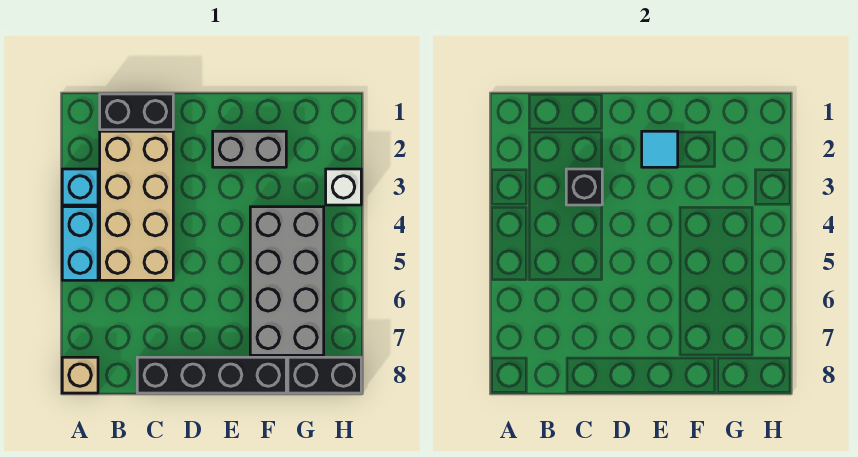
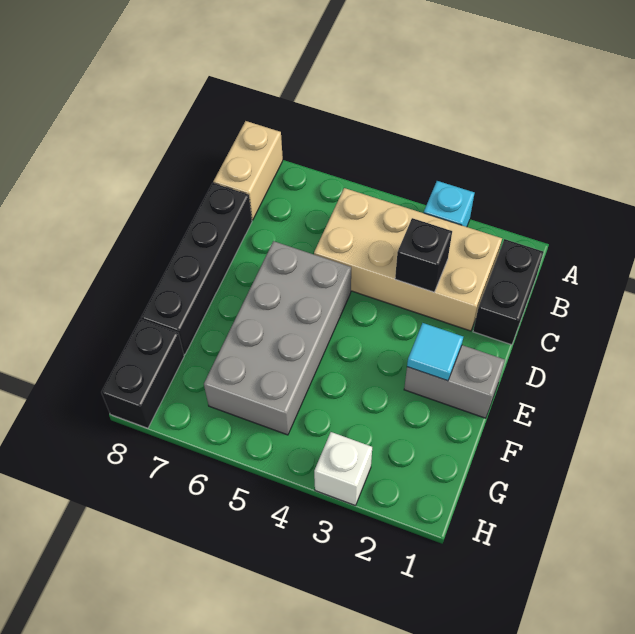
cyan 1x2 brick [62,207,98,280] -> none
tan 1x1 brick [62,357,98,393] -> tan 1x2 brick [213,121,283,220]
grey 1x2 brick [213,131,286,167] -> grey 1x2 brick turned to [404,345,505,418]
grey 2x4 brick [250,207,324,355] -> grey 2x4 brick turned to [204,241,351,435]

